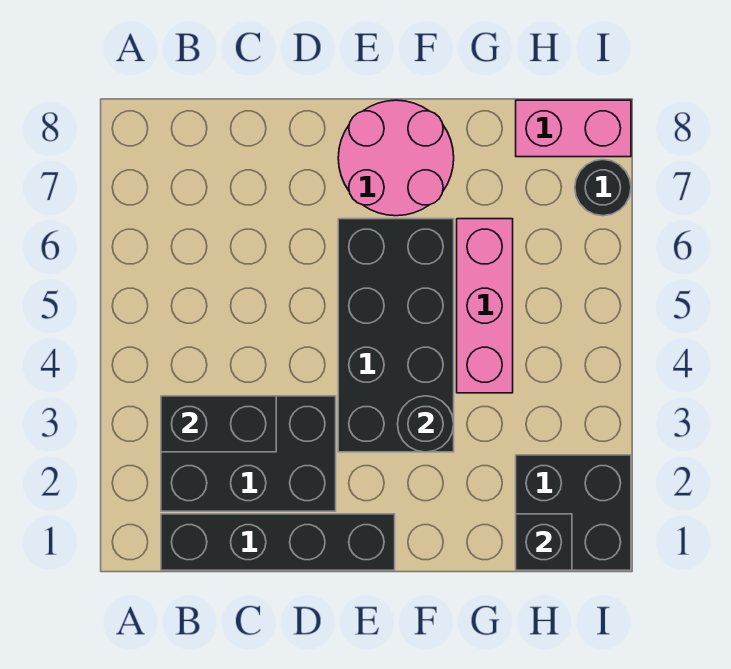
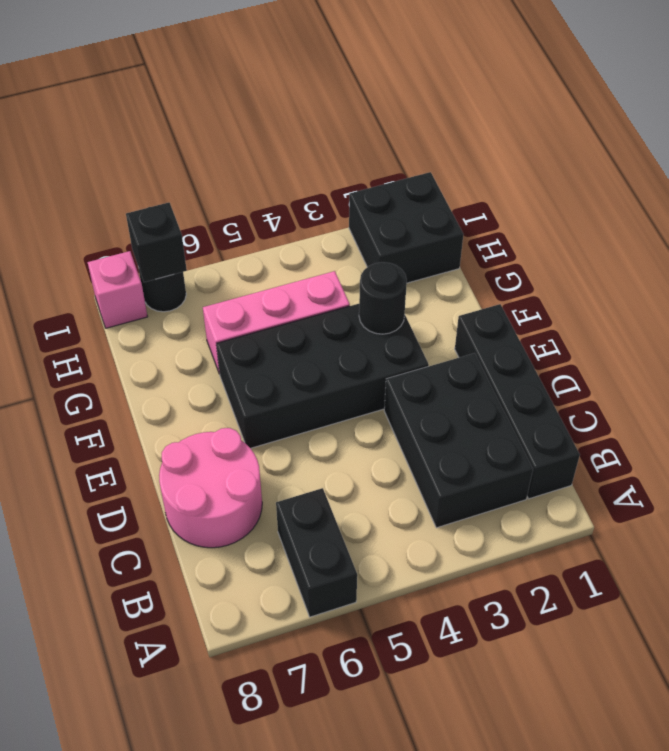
black 1x2 brick [161,396,276,452] -> black 1x2 brick moved to [276,488,357,617]
pink 2x2 round brick [338,100,454,216] -> pink 2x2 round brick moved to [159,428,262,548]
black 1x1 brick [516,514,572,570] -> black 1x1 brick moved to [126,203,187,282]
pink 1x2 brick [516,100,631,157] -> pink 1x1 brick [88,251,148,328]

